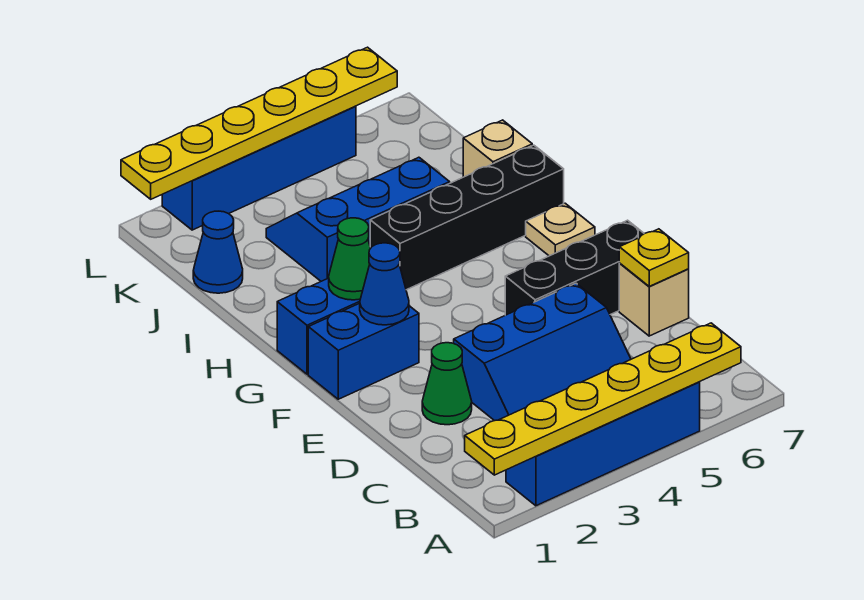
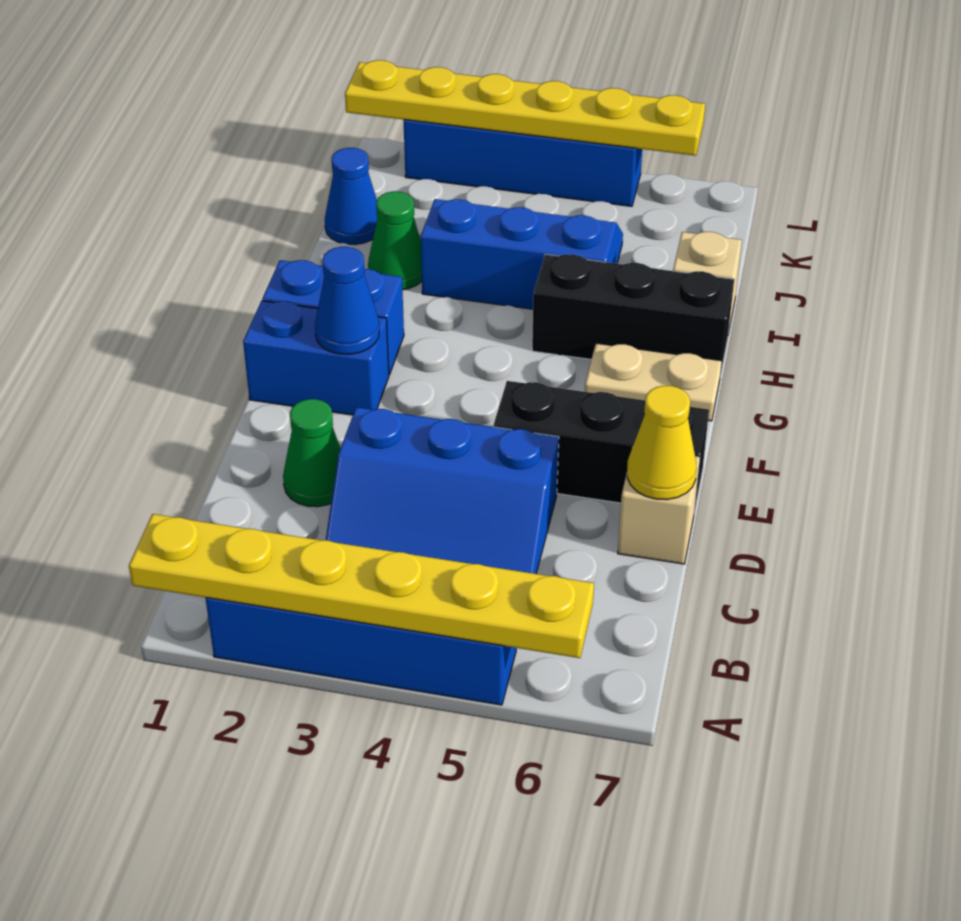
yellow 1x1 plate [619,229,689,286] -> yellow 1x1 cone [627,386,697,500]
green 1x1 cone [329,218,371,300] -> green 1x1 cone moved to [368,191,422,290]
tan 1x1 plate [526,203,595,256] -> tan 1x2 plate [585,343,722,421]
black 1x4 brick [370,145,564,290] -> black 1x3 brick [532,254,734,376]

